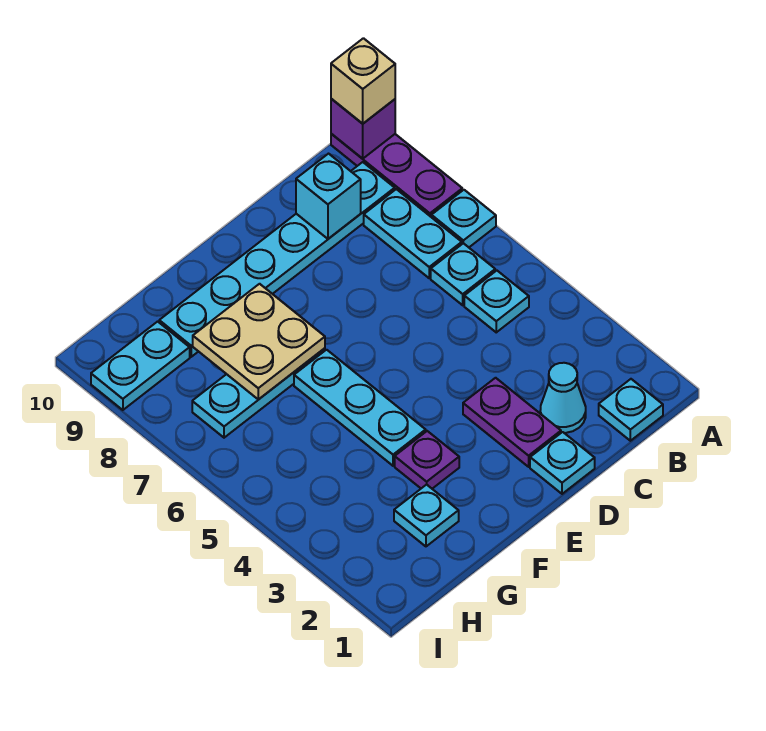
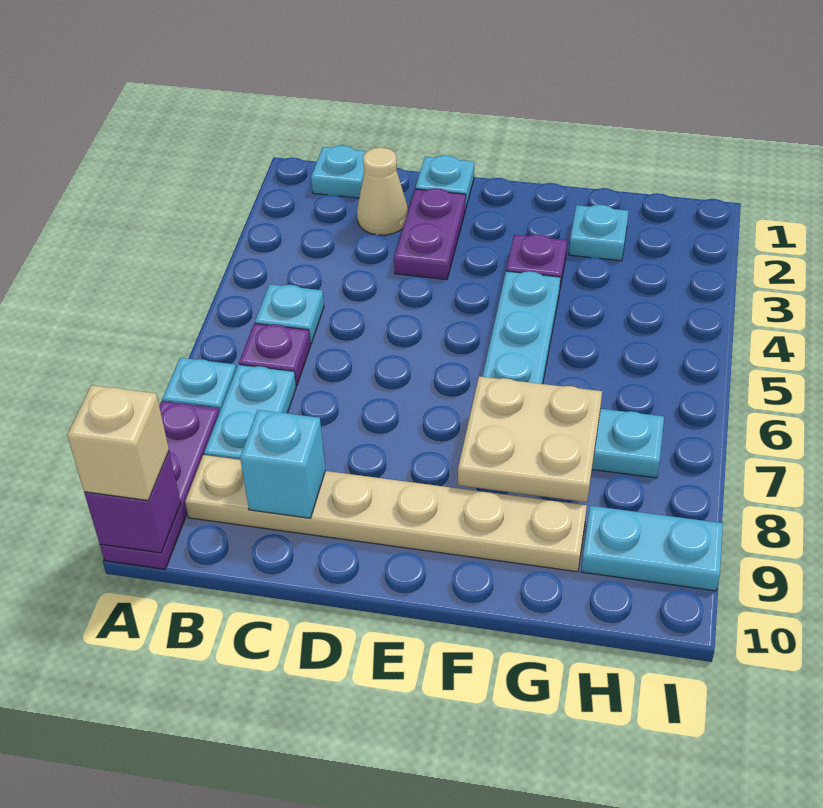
cyan 1x1 plate [431,243,495,305] -> purple 1x1 plate [239,323,310,386]
cyan 1x6 plate [159,162,395,357] -> tan 1x6 plate [185,455,587,572]
cyan 1x1 cone [540,363,586,433] -> tan 1x1 cone [357,147,408,235]

